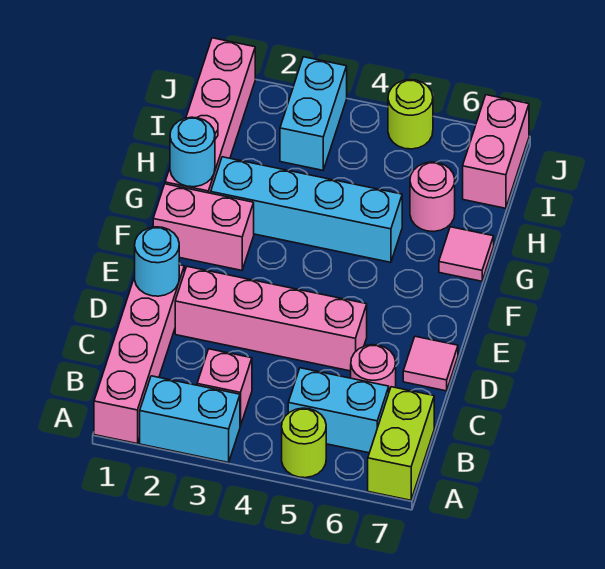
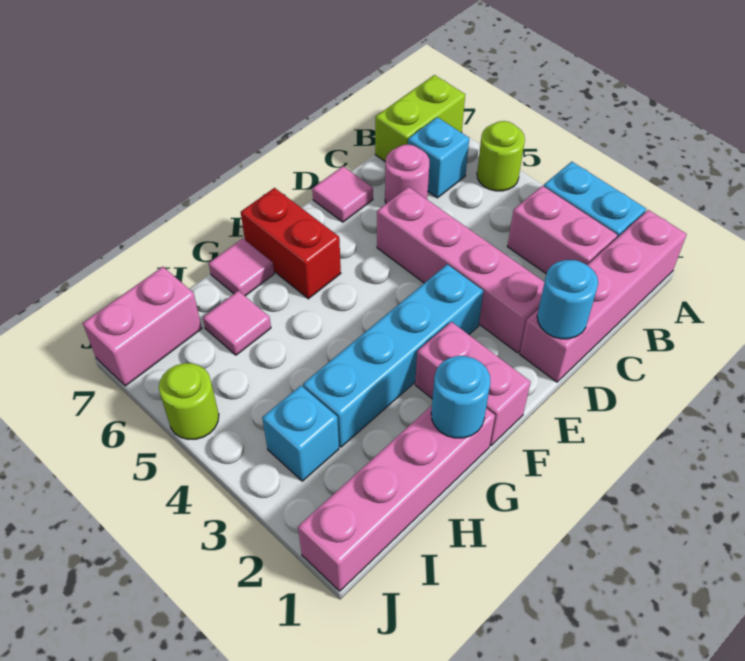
pink 1x1 brick [197,349,252,426] -> pink 1x2 brick [507,186,617,274]
cyan 1x2 brick [288,368,389,453] -> cyan 1x1 brick [408,117,469,198]
none -> red 1x2 brick [241,188,341,299]
cyan 1x4 brick [211,157,402,262] -> cyan 1x4 brick turned to [303,264,484,447]
pink 1x1 round brick [410,162,455,232] -> pink 1x1 tile [203,291,271,355]
cyan 1x2 brick [280,57,347,170] -> cyan 1x1 brick [262,386,339,481]

